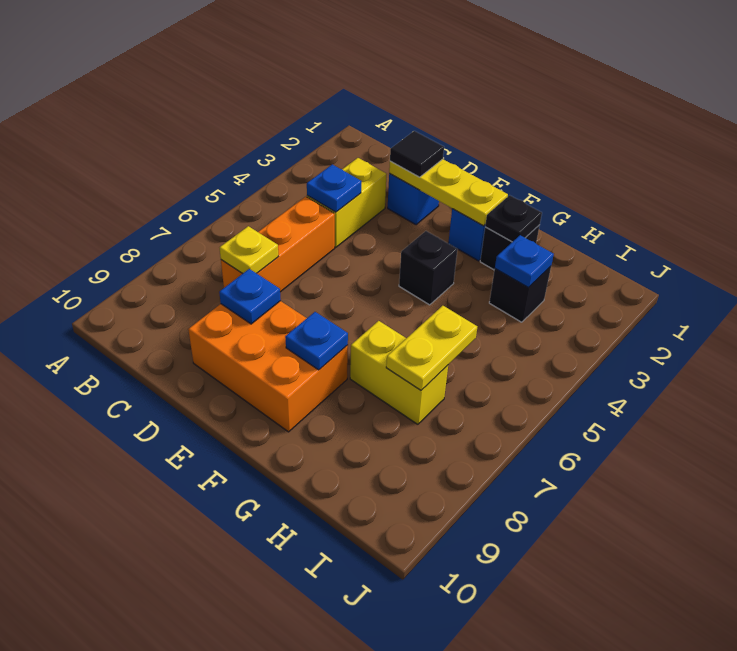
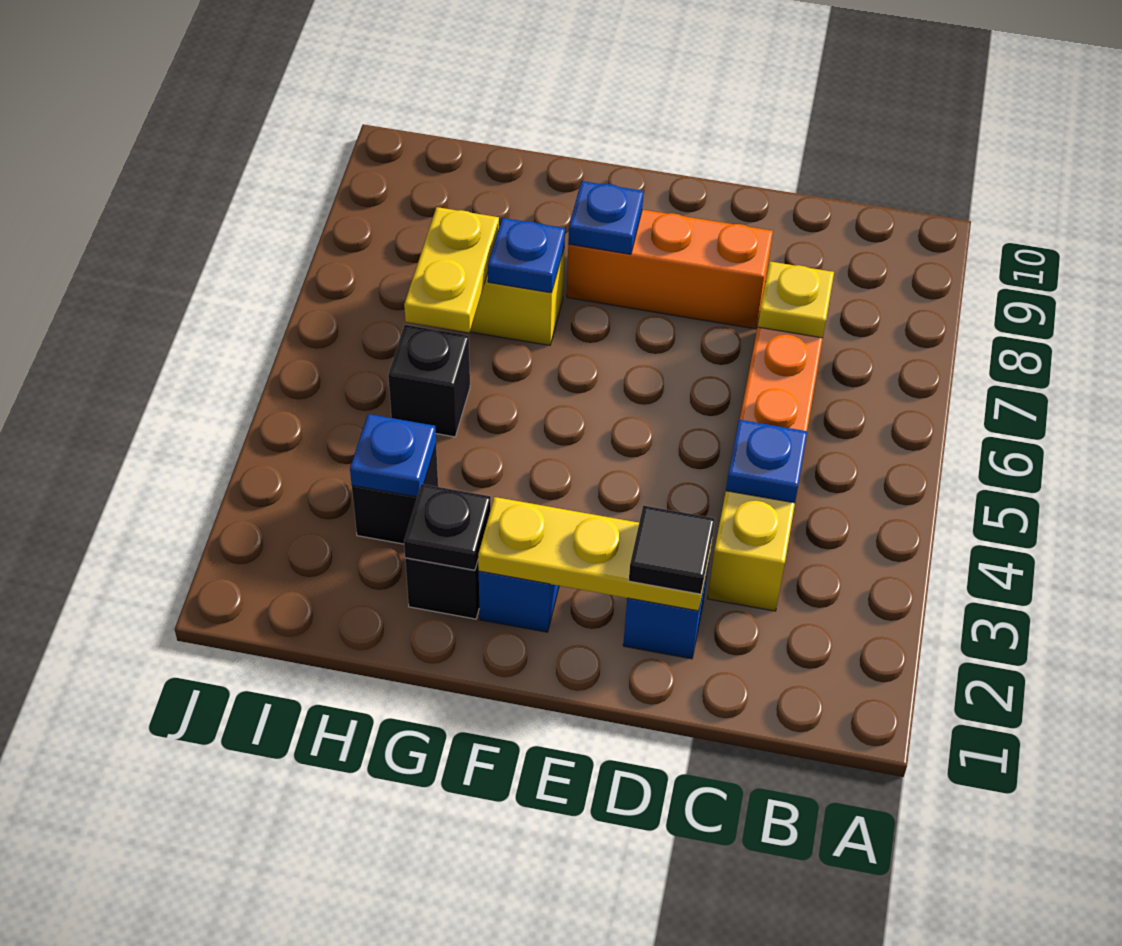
orange 2x3 brick [188,301,348,432] -> orange 1x3 brick [567,210,773,329]
blue 1x1 plate [219,269,281,324] -> blue 1x1 plate moved to [488,218,565,293]
black 1x1 brick [399,231,458,305] -> black 1x1 brick moved to [388,325,470,437]

